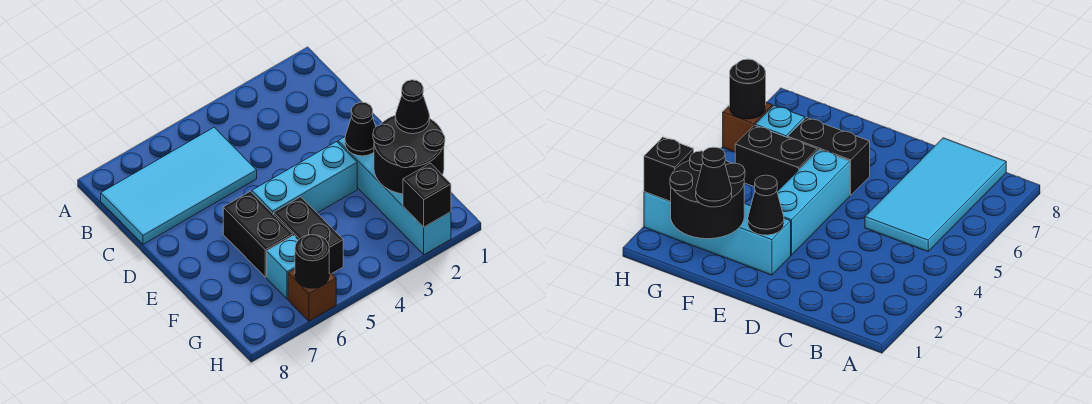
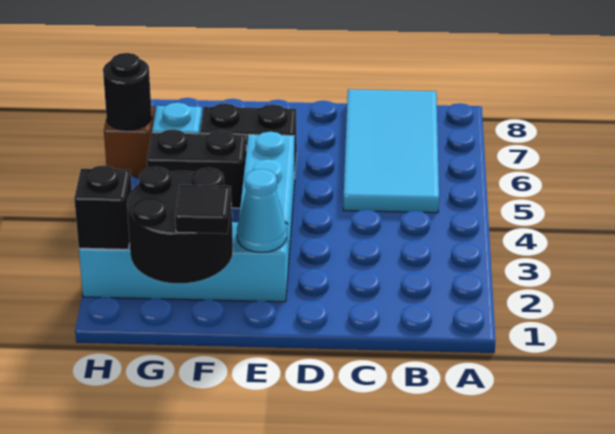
black 1x1 cone [345,102,376,156] -> cyan 1x1 cone [237,169,287,252]
black 1x1 cone [395,80,430,134] -> black 1x1 tile [175,185,231,234]

